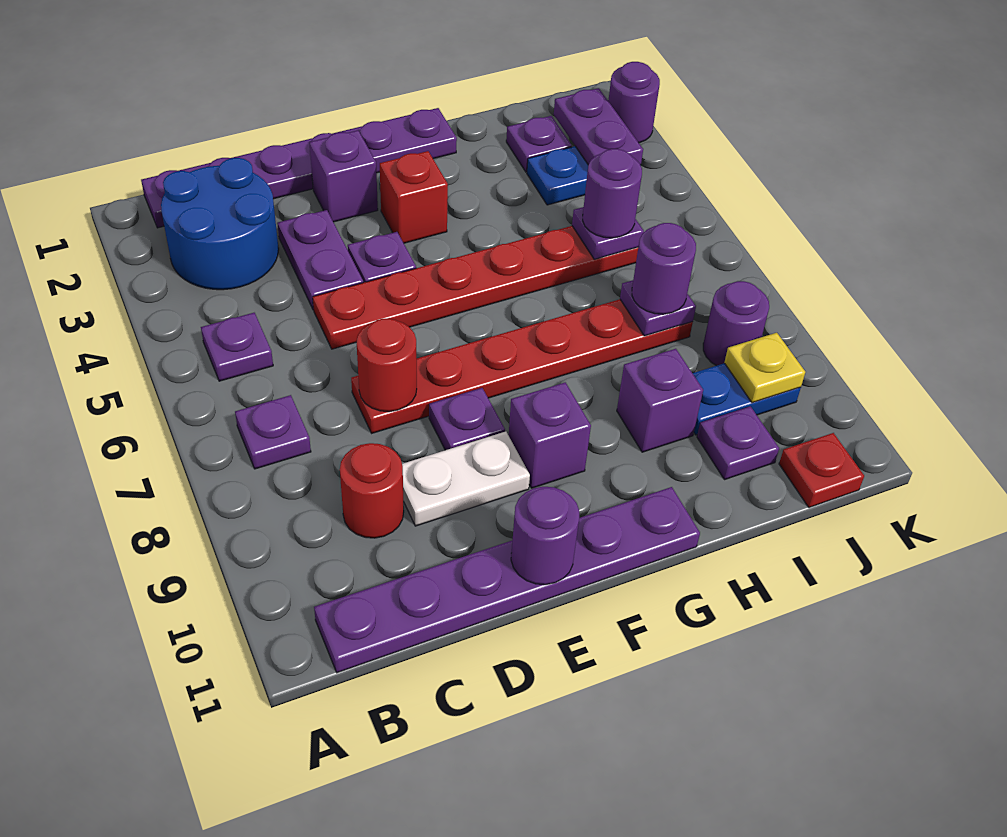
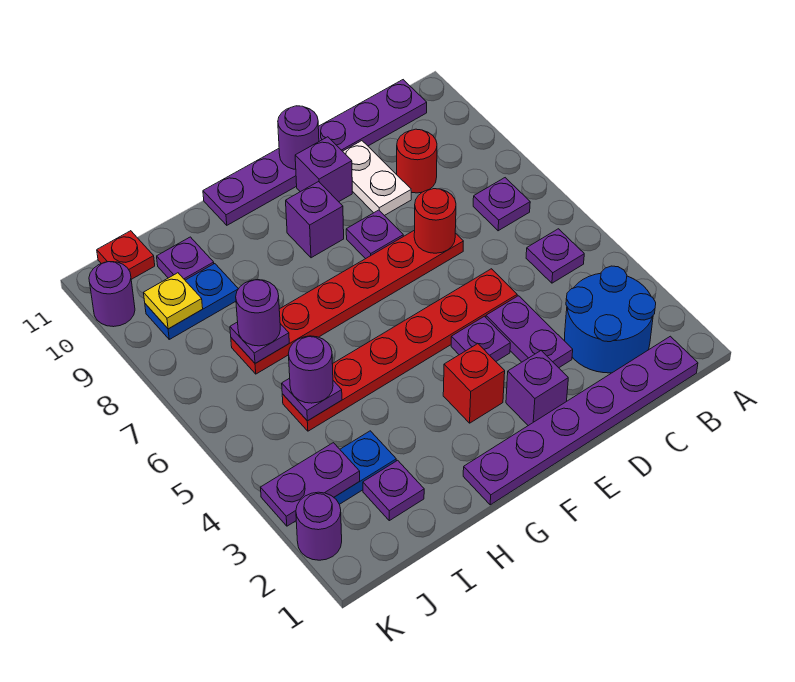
white 1x2 plate [402,432,530,526] -> white 1x2 plate turned to [343,141,411,216]
purple 1x1 brick [617,349,703,452] -> purple 1x1 brick moved to [295,137,352,202]
purple 1x2 plate [554,88,643,165] -> purple 1x2 plate turned to [261,443,360,526]
purple 1x1 round brick [703,281,769,366] -> purple 1x1 round brick moved to [89,262,135,327]

